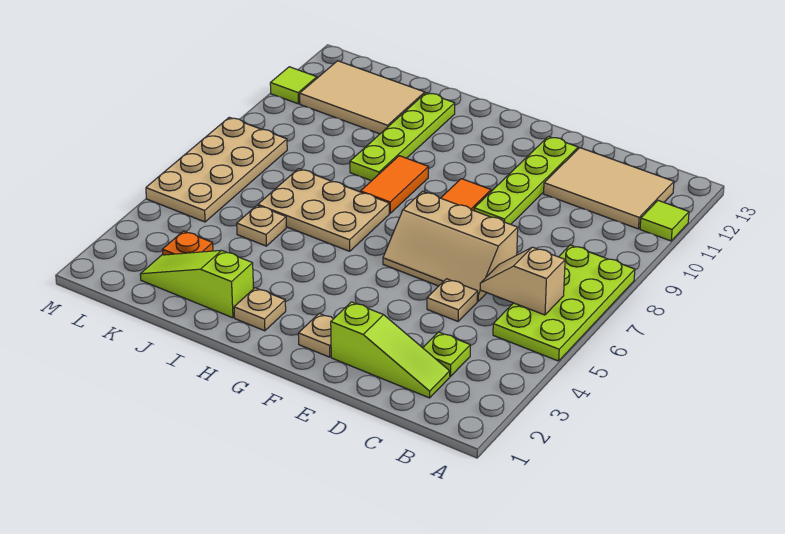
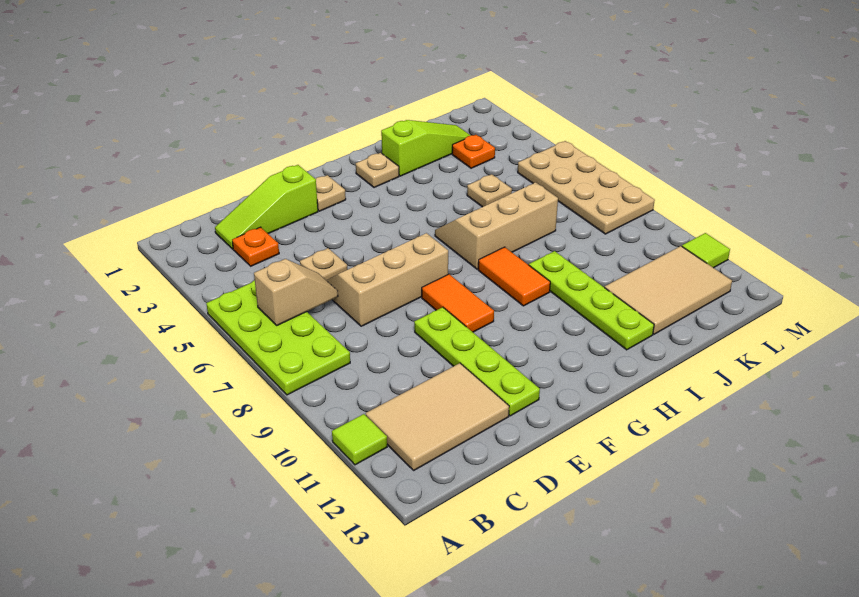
lime 1x1 plate [423,332,470,376] -> orange 1x1 plate [232,227,279,266]
tan 2x3 plate [258,169,389,251] -> tan 2x3 slope [435,183,558,269]

